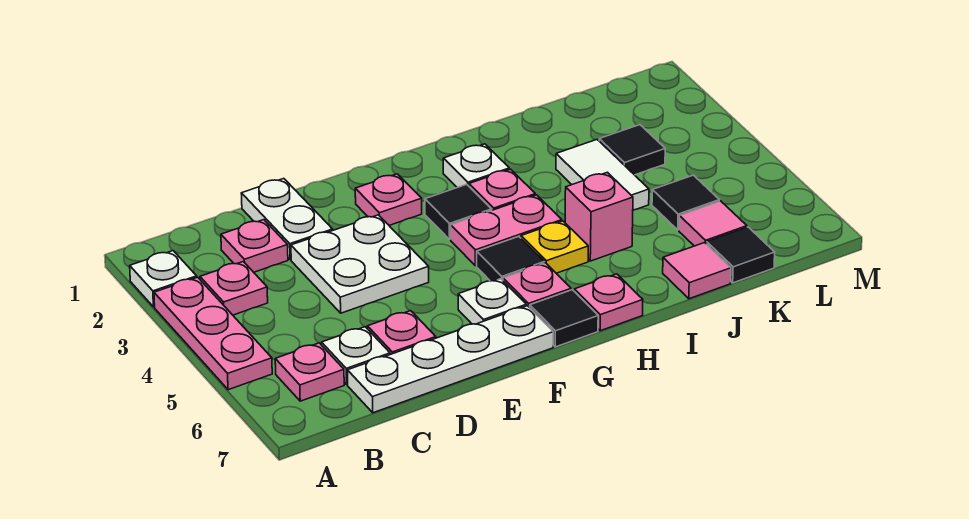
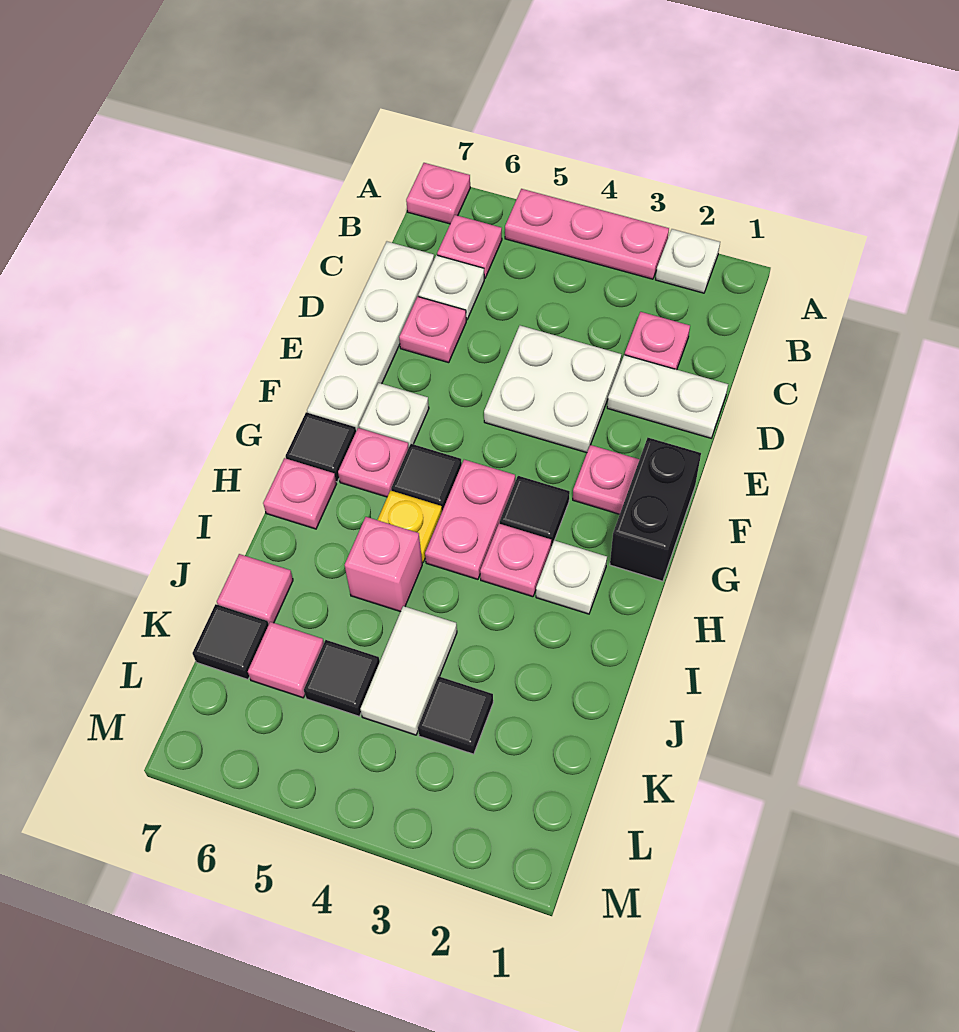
pink 1x1 plate [200,262,268,315] -> pink 1x1 plate moved to [406,163,470,224]
none -> black 1x2 brick [610,438,701,581]
white 1x2 tile [556,140,649,210] -> white 1x2 tile turned to [360,606,457,735]

